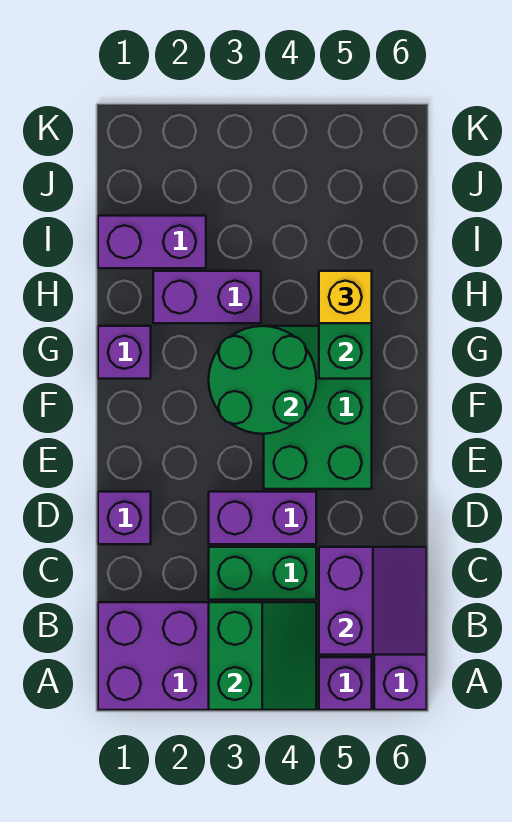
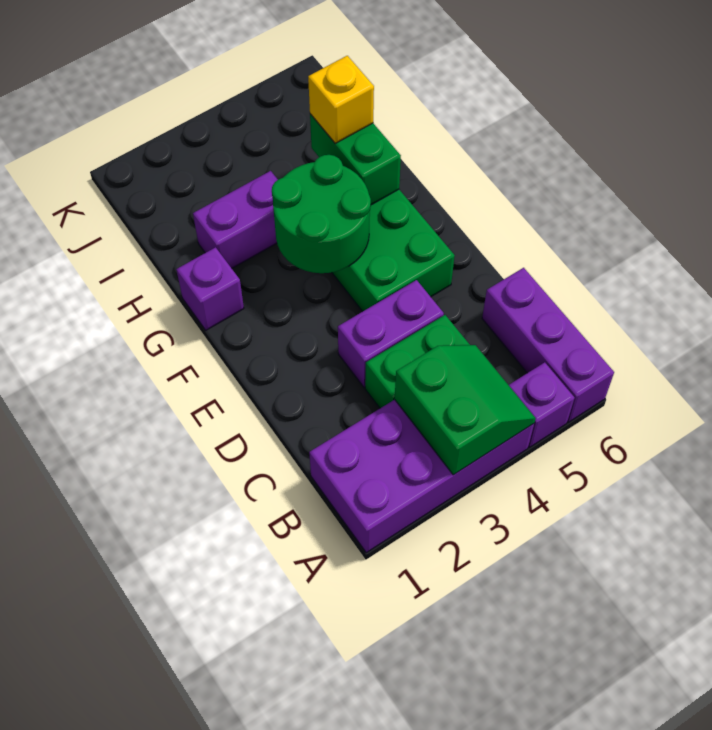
purple 2x2 slope [319,547,427,655] -> none
purple 1x1 brick [98,492,151,544] -> none
purple 1x2 brick [98,216,206,268] -> none

